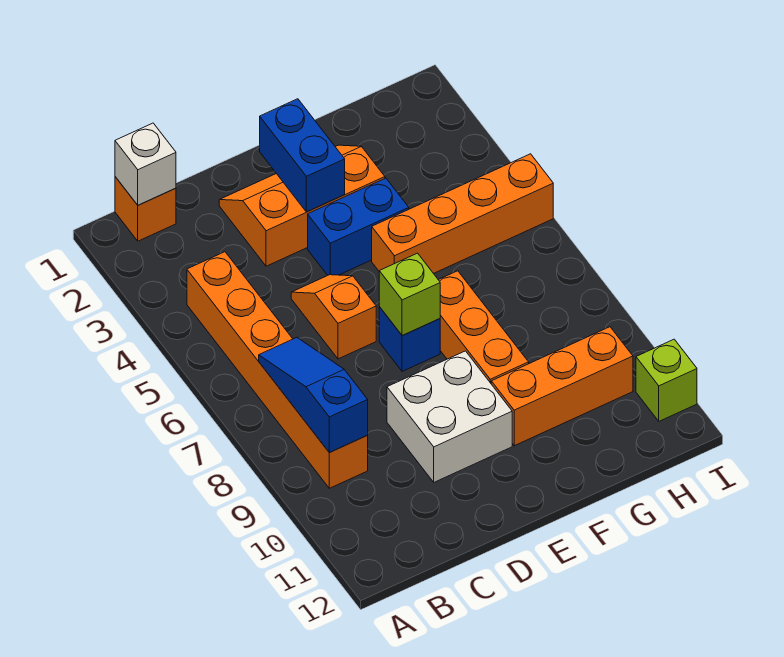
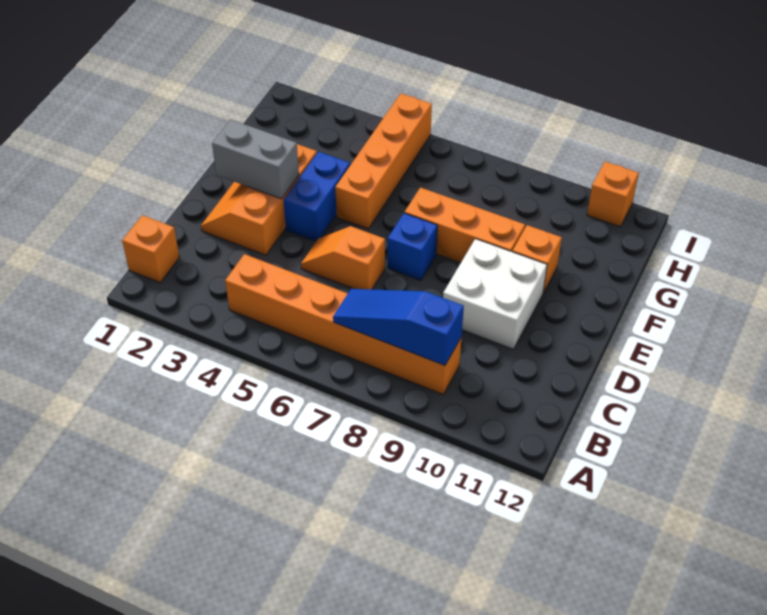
white 1x1 brick [115,123,176,205] -> none
blue 1x2 brick [260,99,345,212] -> grey 1x2 brick [212,119,299,199]
lime 1x1 brick [379,253,440,335] -> none
orange 1x3 brick [491,327,633,446] -> orange 1x1 brick [512,225,562,293]
lime 1x1 brick [636,339,697,421] -> orange 1x1 brick [587,162,639,227]

